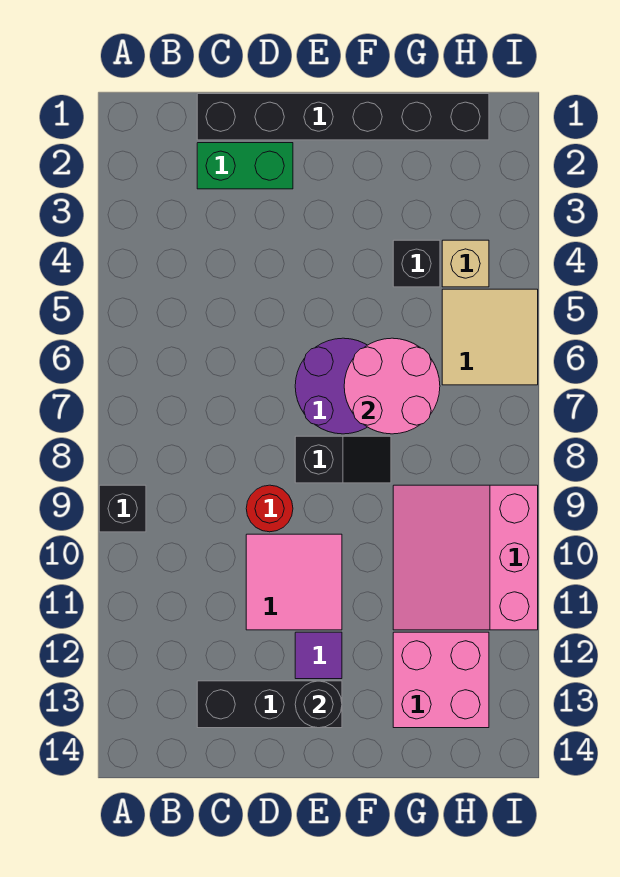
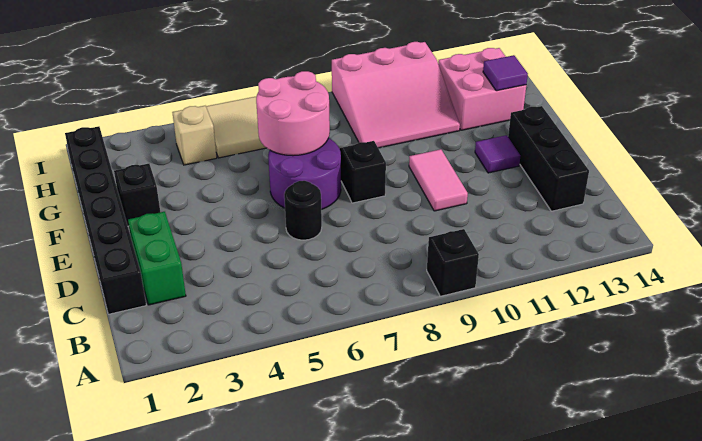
red 1x1 round brick [246,485,293,532] -> none
pink 2x2 tile [246,534,342,630] -> pink 1x2 tile [409,149,468,211]
black 1x1 round brick [295,681,342,728] -> black 1x1 round brick moved to [284,181,322,240]
black 1x1 brick [393,240,440,287] -> black 1x1 brick moved to [114,164,160,226]
none -> purple 1x1 tile [483,55,528,91]

